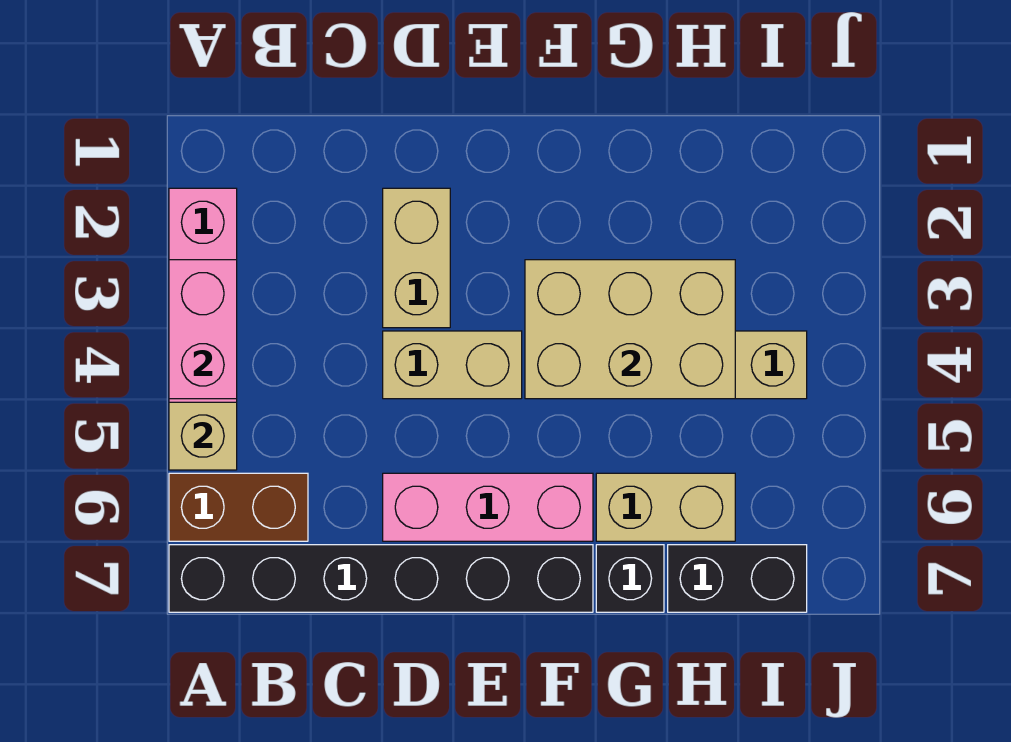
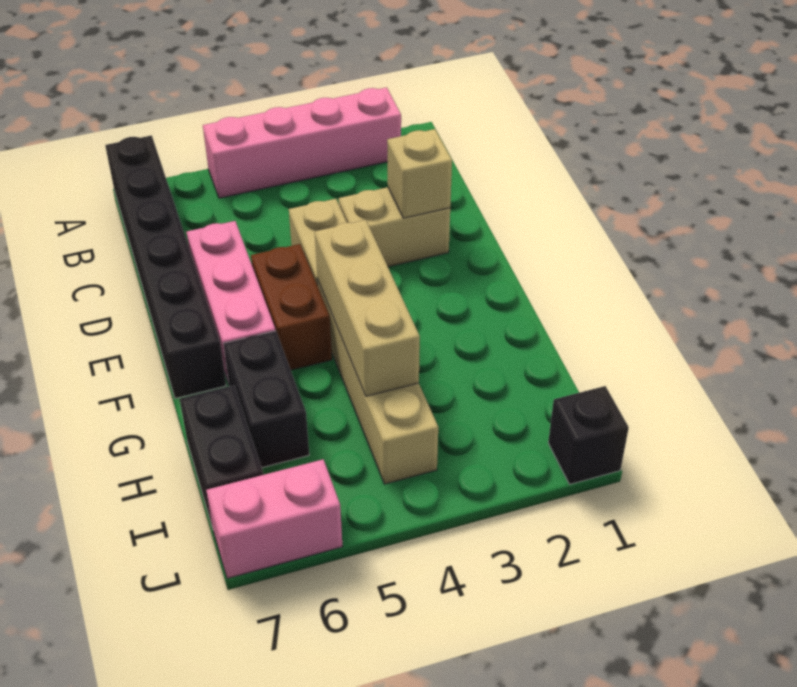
pink 1x2 brick [169,260,237,399] -> pink 1x2 brick moved to [206,460,343,579]
tan 1x1 brick [169,402,237,470] -> tan 1x1 brick moved to [387,129,452,218]
brown 1x2 brick [169,473,308,541] -> brown 1x2 brick moved to [251,244,332,370]
tan 2x3 brick [525,260,735,399] -> tan 1x3 brick [315,220,420,396]
tan 1x2 brick [596,473,735,541] -> black 1x2 brick [224,331,309,468]
black 1x1 brick [596,545,664,612] -> black 1x1 brick moved to [548,386,629,484]

